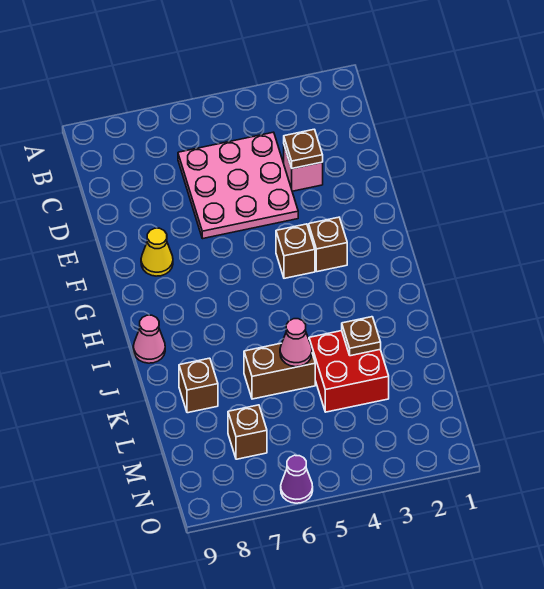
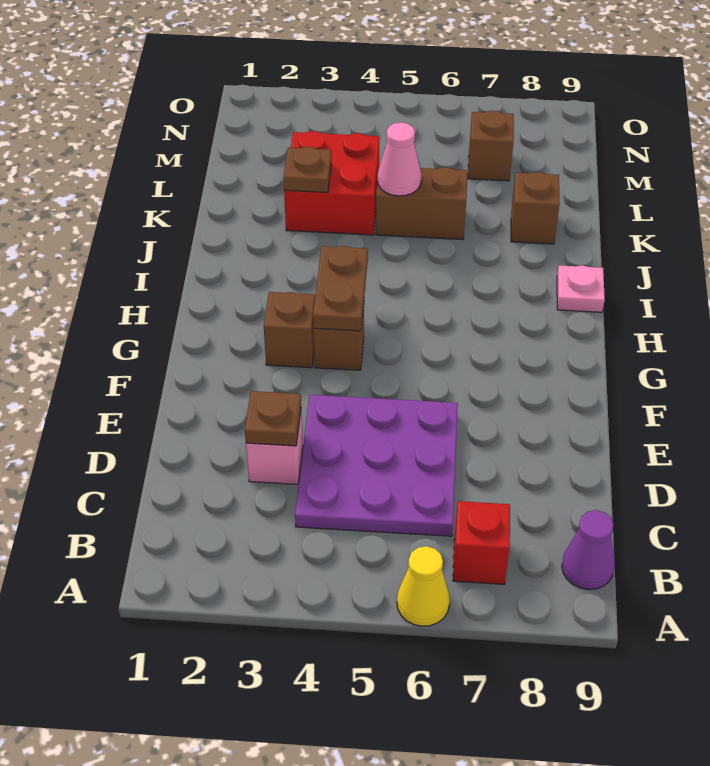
none -> red 1x1 brick [453,501,510,584]
pink 3x3 plate [178,132,298,239] -> purple 3x3 plate [295,395,458,536]
yellow 1x1 cone [141,228,173,276] -> yellow 1x1 cone moved to [397,546,450,626]
none -> brown 1x2 plate [313,246,368,331]
pink 1x1 cone [133,315,165,363] -> pink 1x1 plate [557,265,605,312]
purple 1x1 cone [281,455,313,503] -> purple 1x1 cone moved to [562,510,615,590]

